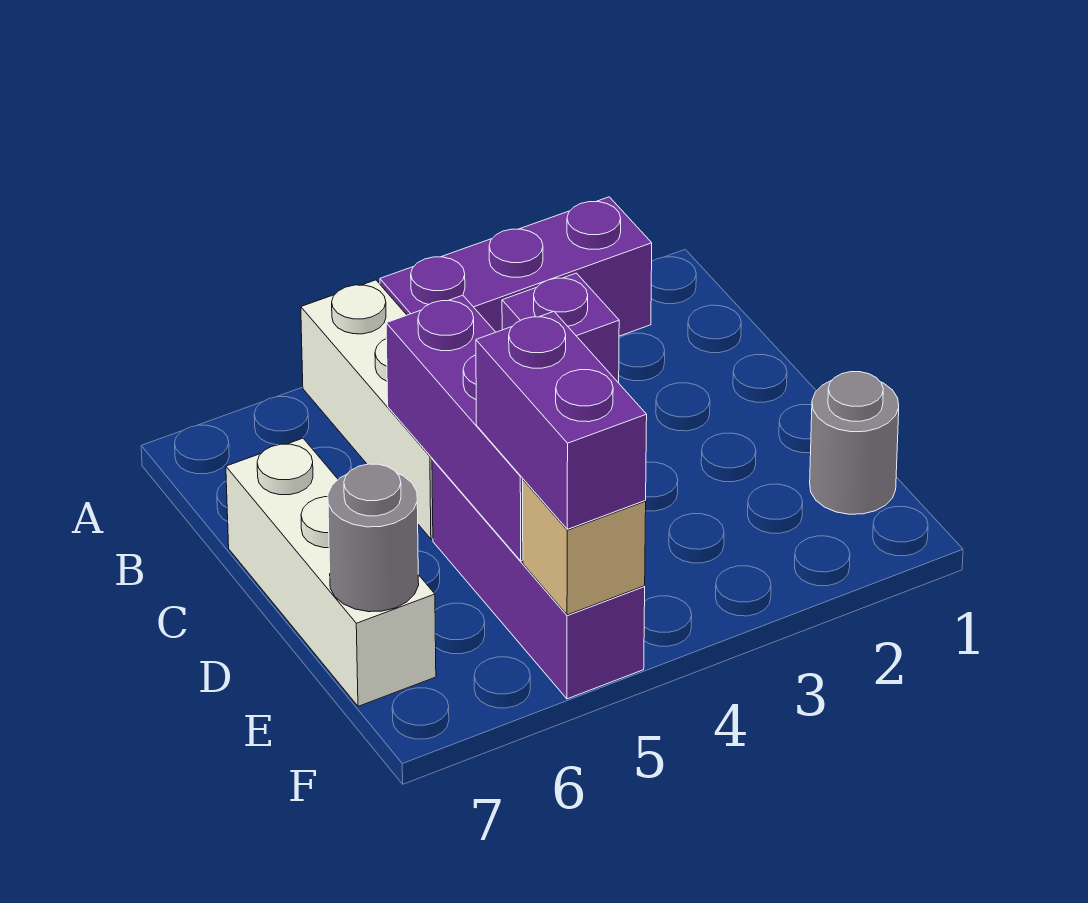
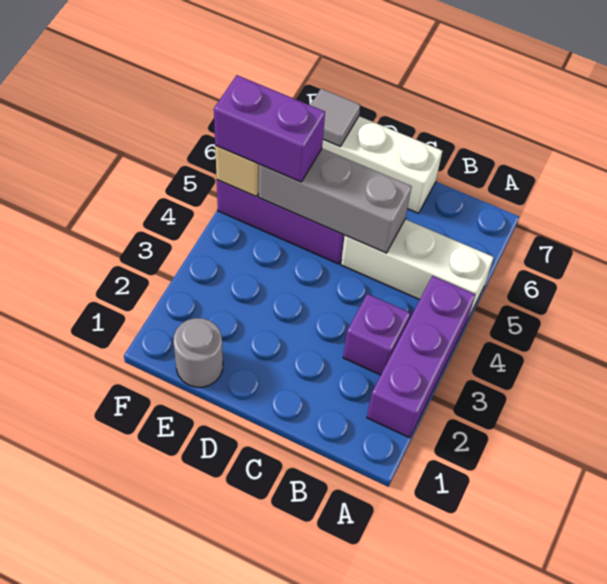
purple 1x3 brick [386,295,523,561] -> grey 1x3 brick [259,149,412,253]
grey 1x1 round brick [328,464,419,612] -> grey 1x1 tile [311,89,360,146]

